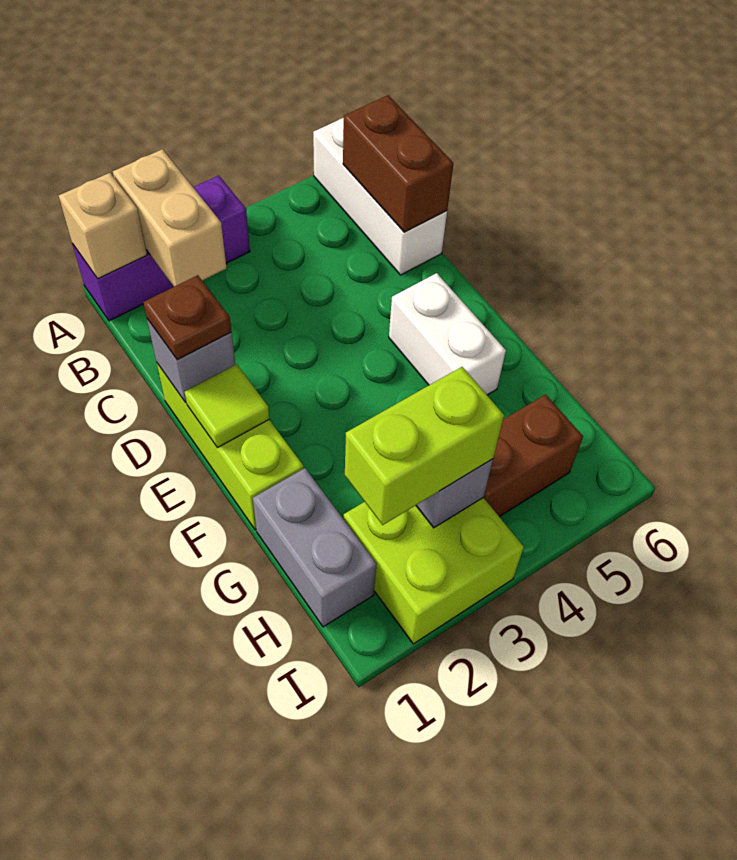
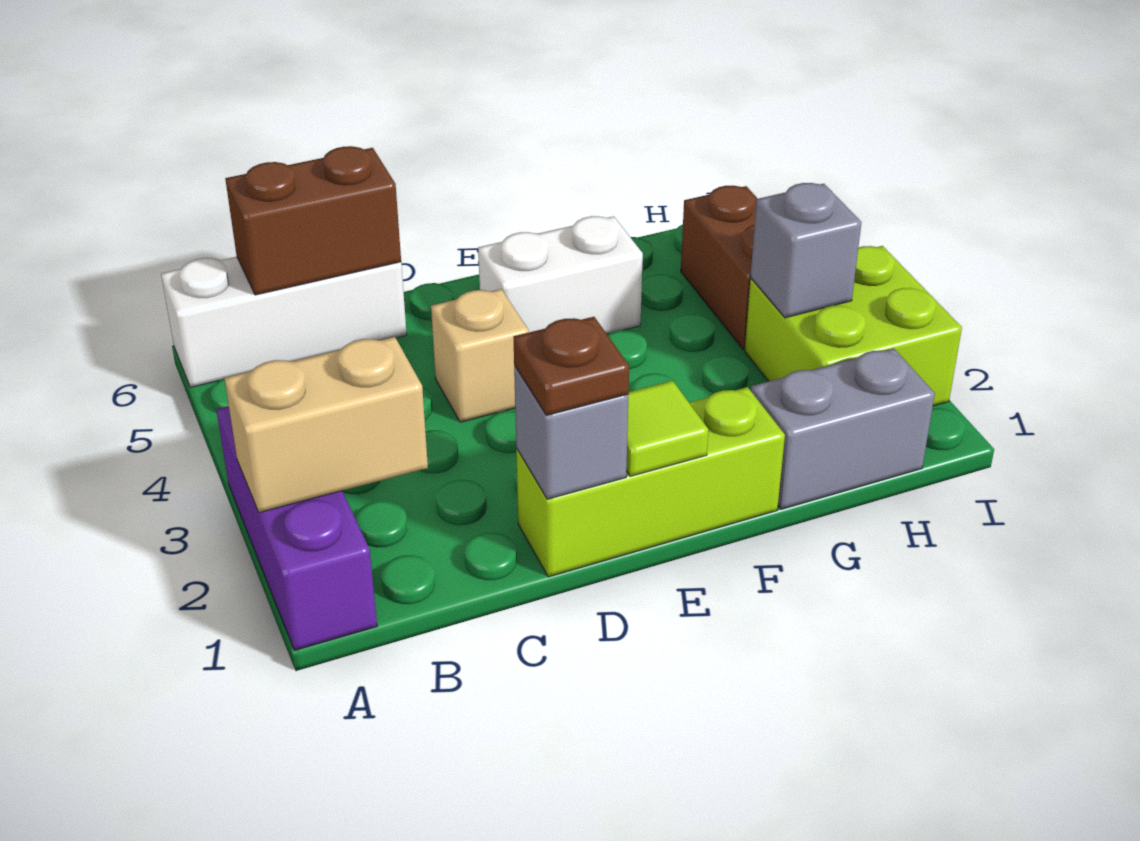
tan 1x1 brick [59,173,147,279] -> tan 1x1 brick moved to [431,289,529,422]
lime 1x2 brick [345,367,504,525] -> none

